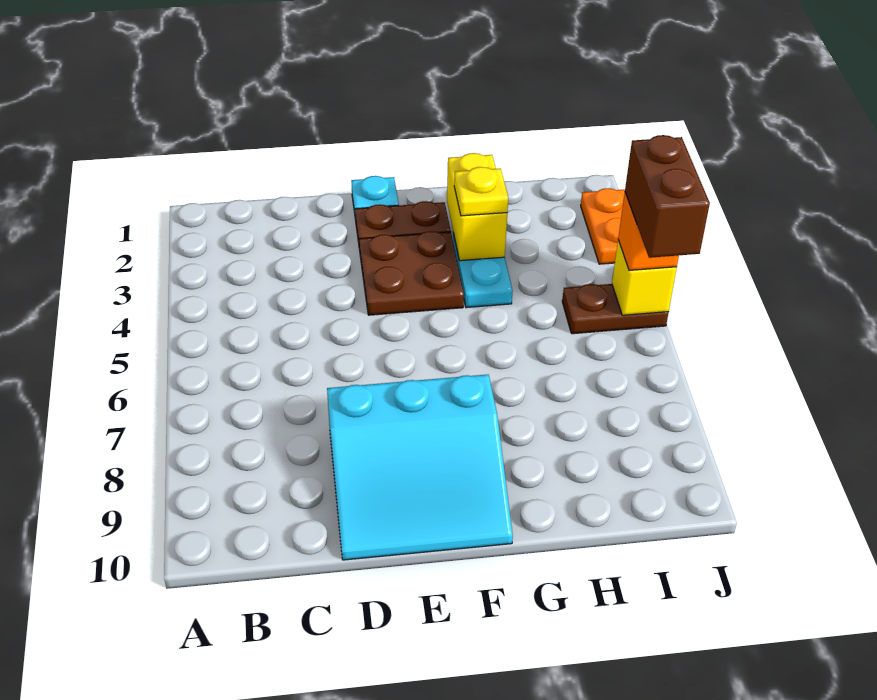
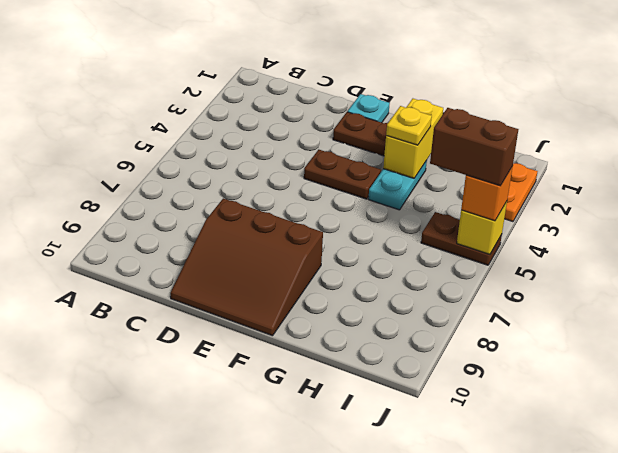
cyan 3x3 slope [327,375,513,560] -> brown 3x3 slope [170,198,323,336]
brown 2x2 plate [359,231,464,315] -> brown 1x2 plate [304,150,381,199]
brown 1x2 brick [625,135,710,258] -> brown 1x2 brick turned to [430,108,518,186]

